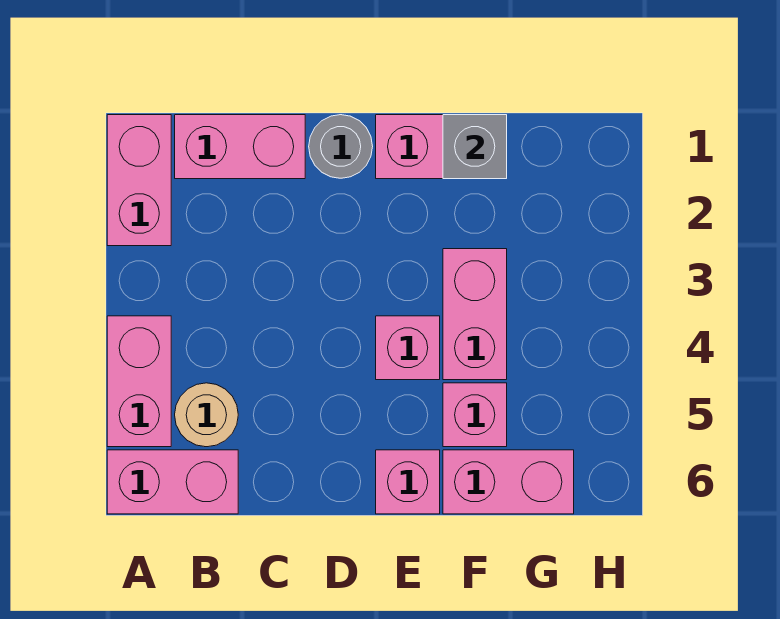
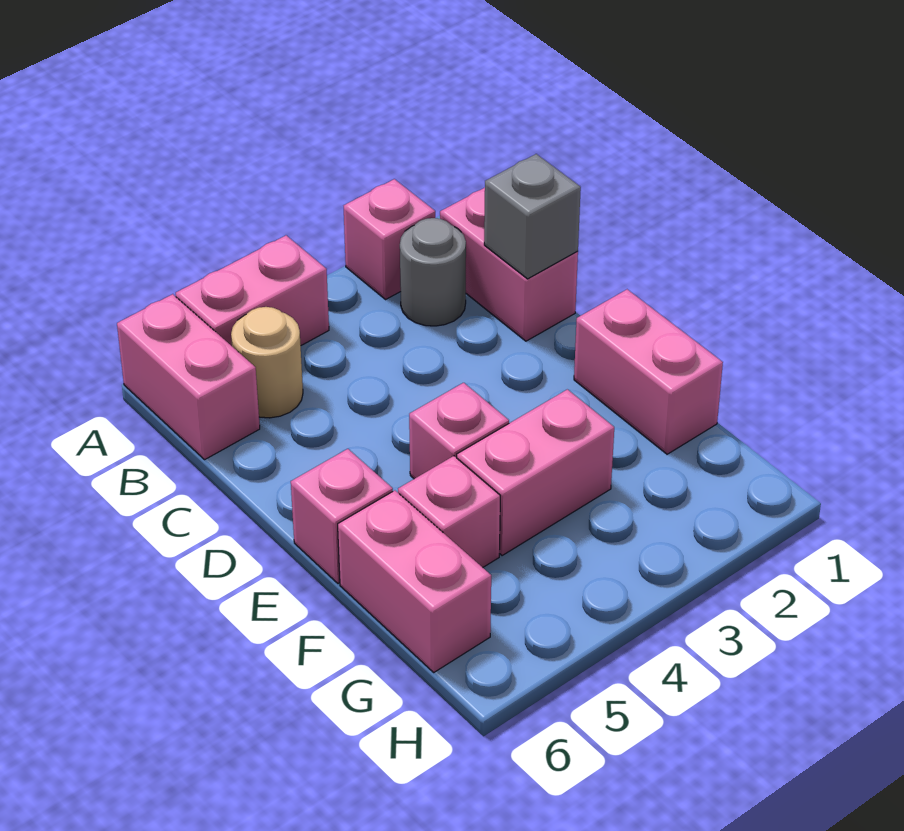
pink 1x2 brick [107,115,171,246] -> pink 1x1 brick [344,179,435,299]
grey 1x1 round brick [309,115,373,178] -> grey 1x1 round brick moved to [400,218,466,326]
grey 1x1 brick [443,115,507,179] -> grey 1x1 brick moved to [484,154,581,279]

